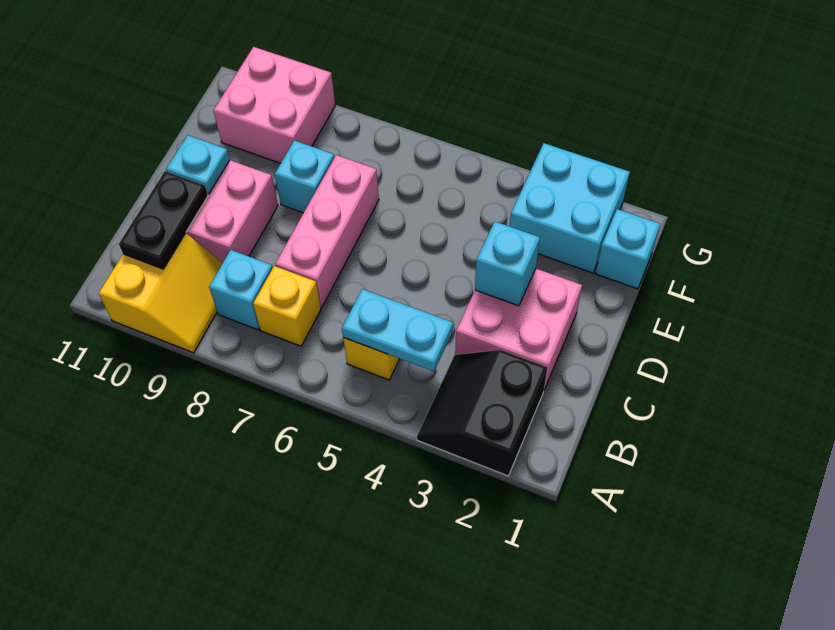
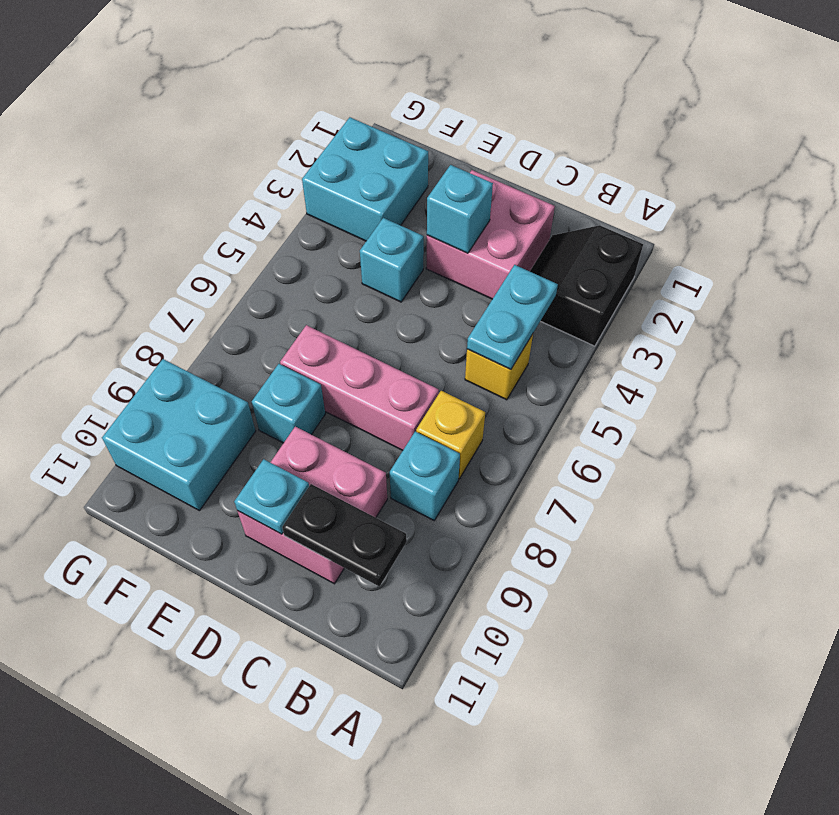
black 2x2 slope [417,350,548,476] -> black 2x2 slope turned to [530,225,643,346]
yellow 2x2 slope [99,233,223,353] -> none
cyan 1x1 brick [596,209,660,289] -> cyan 1x1 brick moved to [360,218,424,302]
pink 2x2 brick [213,47,335,163] -> cyan 2x2 brick [102,359,256,511]

